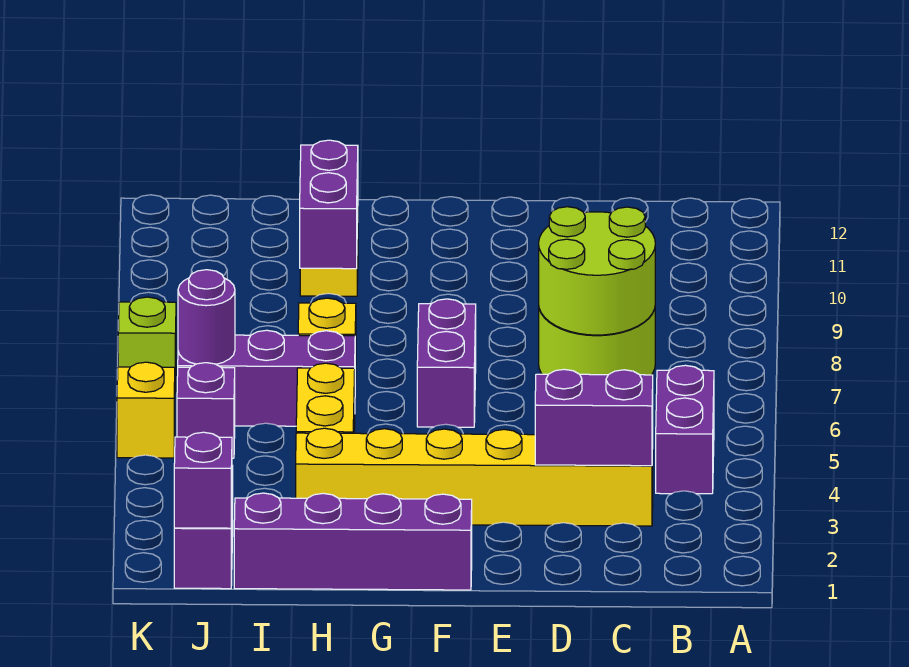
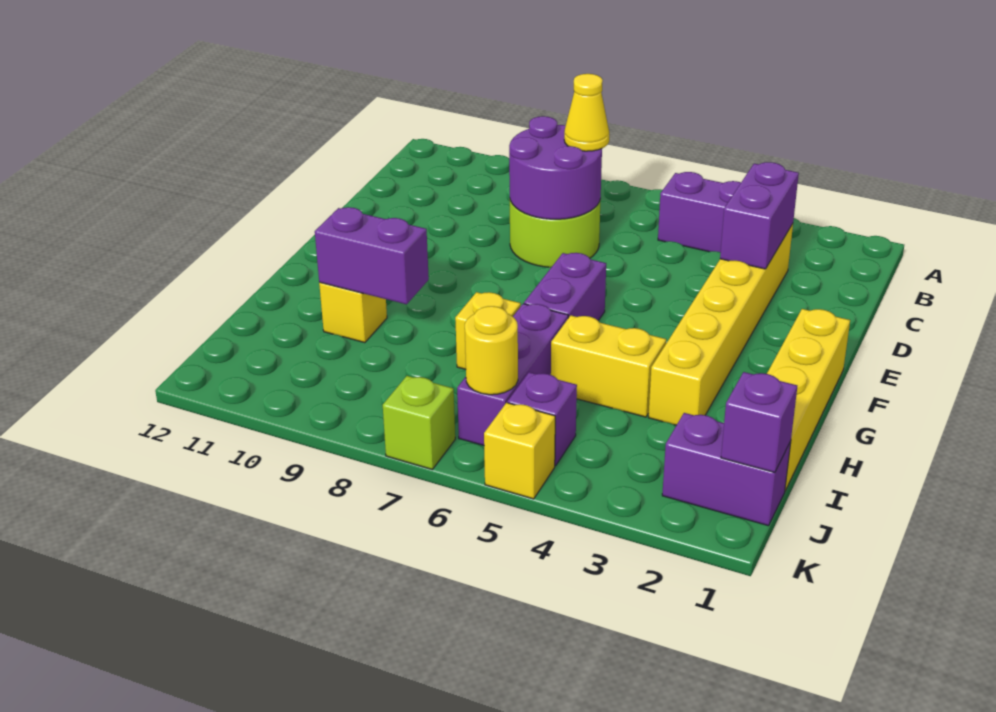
lime 2x2 round brick [539,207,655,335] -> purple 2x2 round brick [509,116,602,219]
none -> yellow 1x1 cone [564,74,609,151]
purple 1x4 brick [234,493,472,590] -> yellow 1x4 brick [767,309,850,490]
purple 1x2 brick [417,299,476,427] -> purple 1x2 brick turned to [524,253,606,321]
purple 1x1 round brick [178,270,235,364] -> yellow 1x1 round brick [465,306,518,395]

